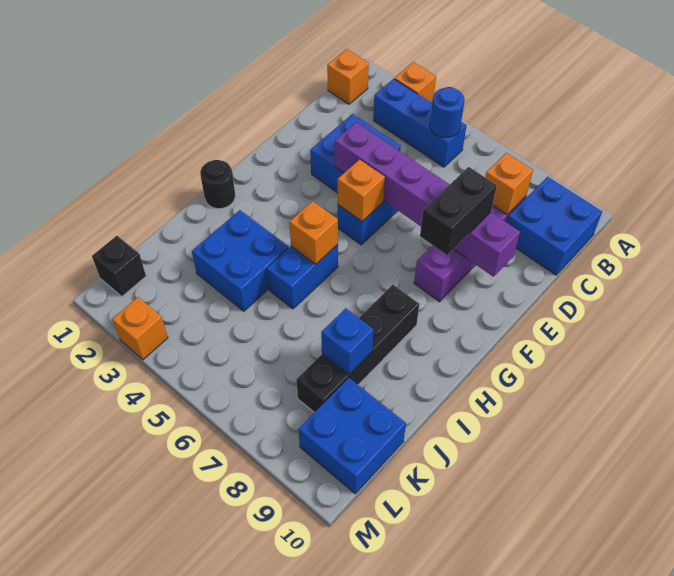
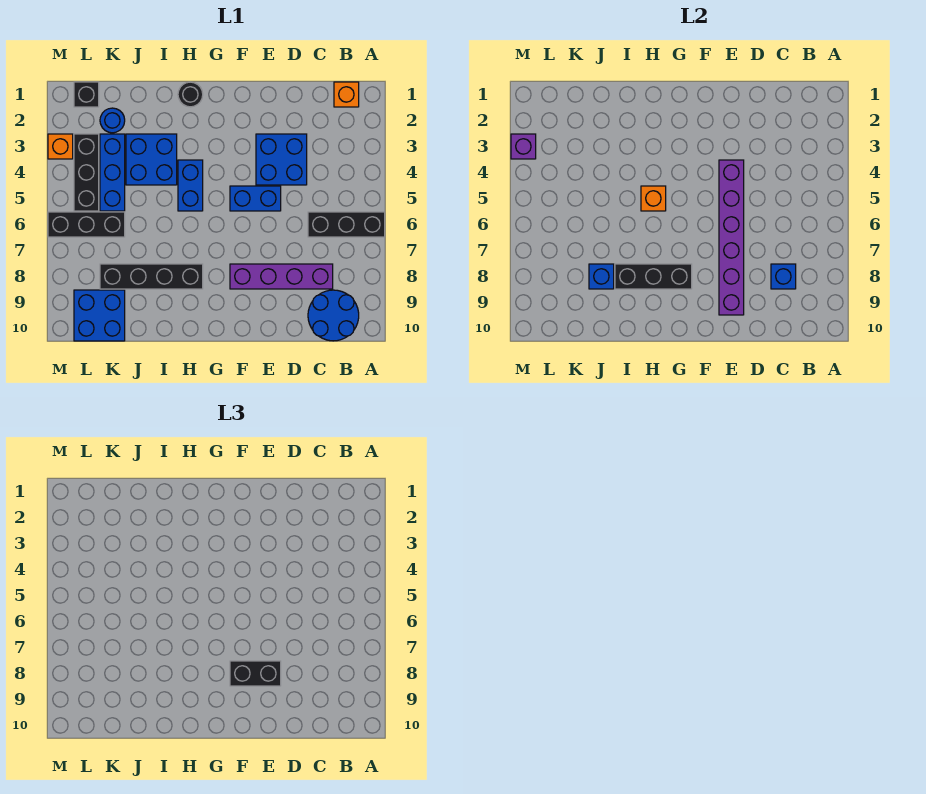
orange 1x1 brick [395,62,436,103] -> none
none -> black 1x3 brick [308,212,385,237]
blue 1x3 brick [373,79,467,167] -> blue 1x3 brick moved to [100,134,125,211]
blue 1x1 round brick [430,87,465,138] -> blue 1x1 round brick moved to [100,108,125,133]
blue 2x2 brick [507,177,602,275] -> blue 2x2 round brick [308,290,359,341]
orange 1x1 brick [485,153,533,215] -> blue 1x1 brick [771,264,796,289]
orange 1x1 brick [338,159,385,221] -> none
none -> black 1x3 brick [615,264,692,289]
blue 1x2 brick [267,244,338,309] -> blue 1x2 brick turned to [178,160,203,211]
none -> black 1x3 brick [48,212,125,237]
none -> black 1x3 brick [74,134,99,211]
none -> purple 1x1 brick [511,134,536,159]

